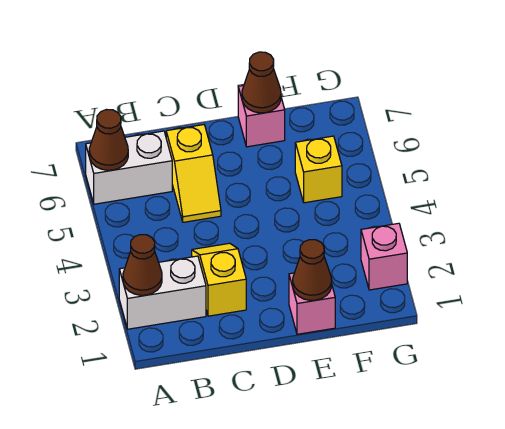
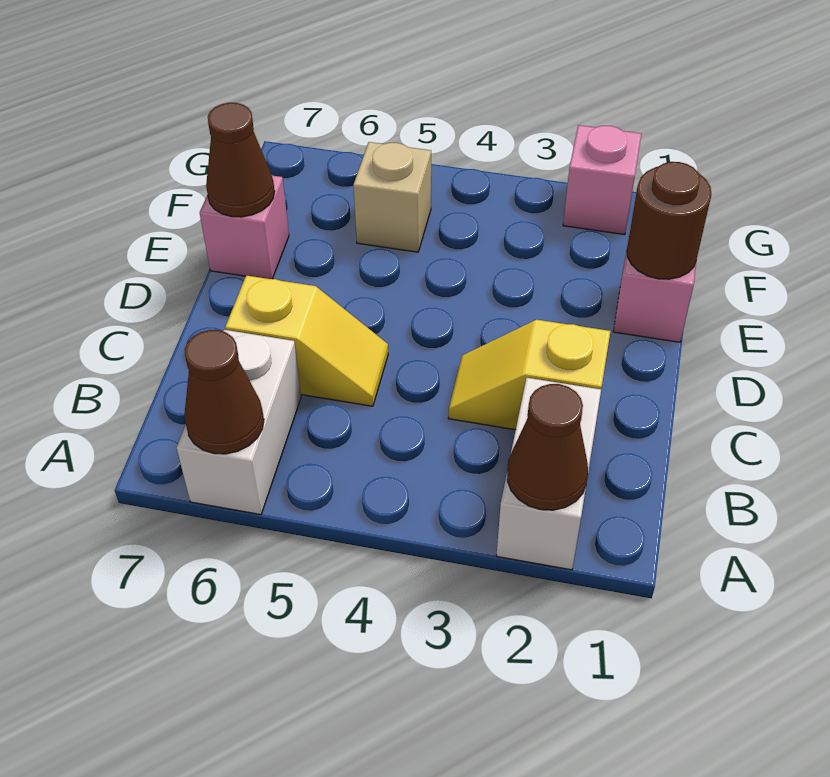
brown 1x1 cone [293,240,332,300] -> brown 1x1 round brick [627,162,711,279]
yellow 1x1 brick [295,136,342,203] -> tan 1x1 brick [353,142,431,252]

